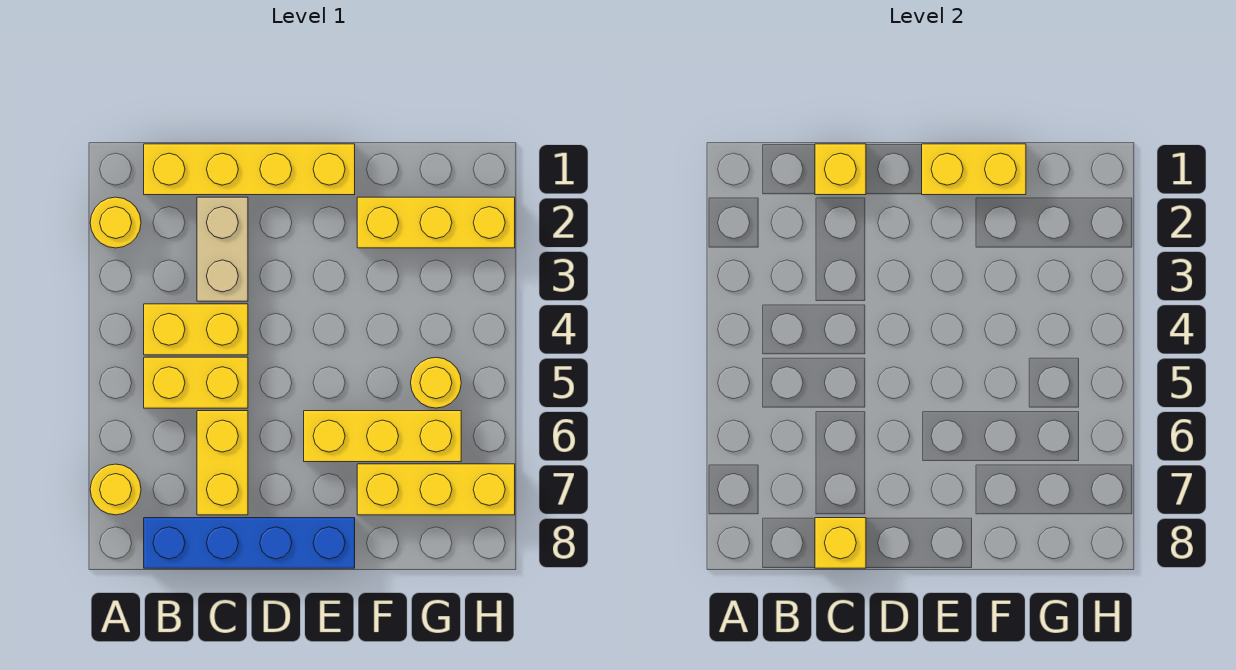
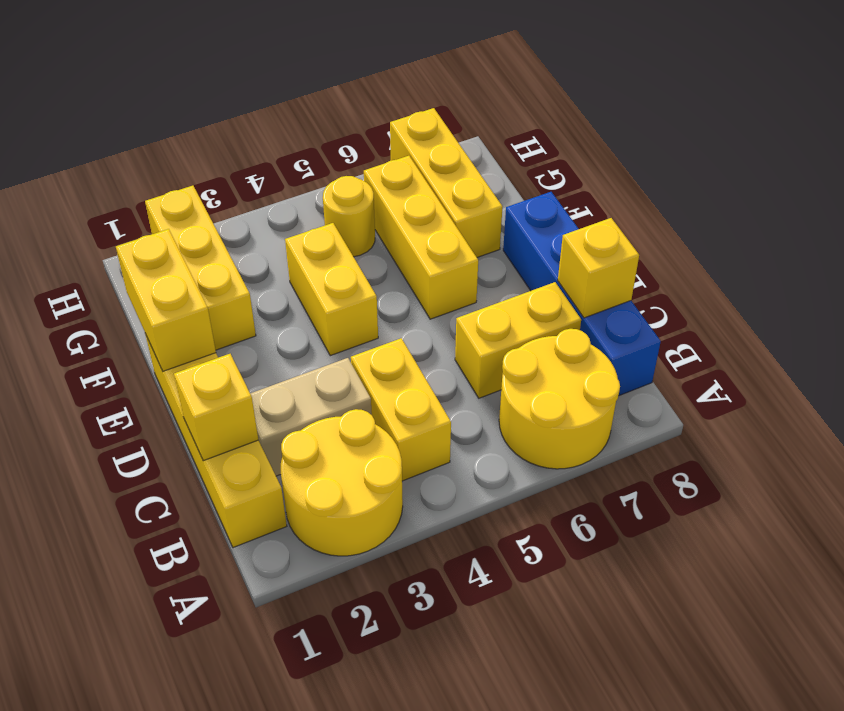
yellow 1x1 round brick [90,197,141,248] -> yellow 2x2 round brick [281,409,403,556]
yellow 1x1 round brick [90,464,141,515] -> yellow 2x2 round brick [499,329,620,469]
yellow 1x2 brick [144,357,248,408] -> yellow 1x2 brick moved to [285,223,378,356]

